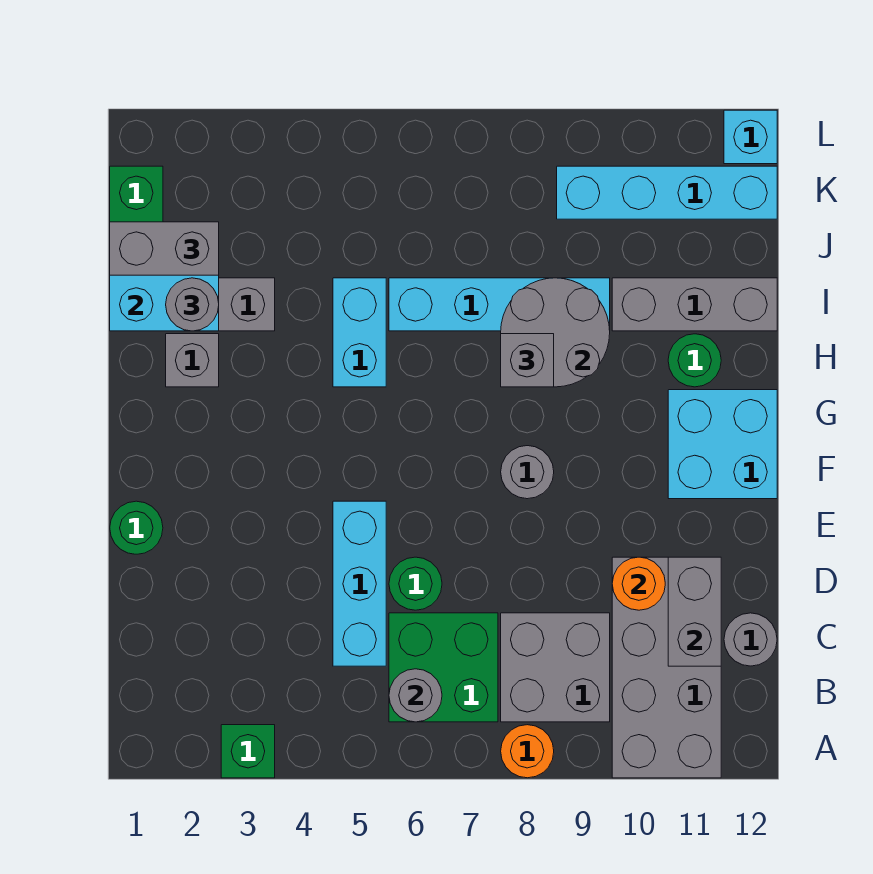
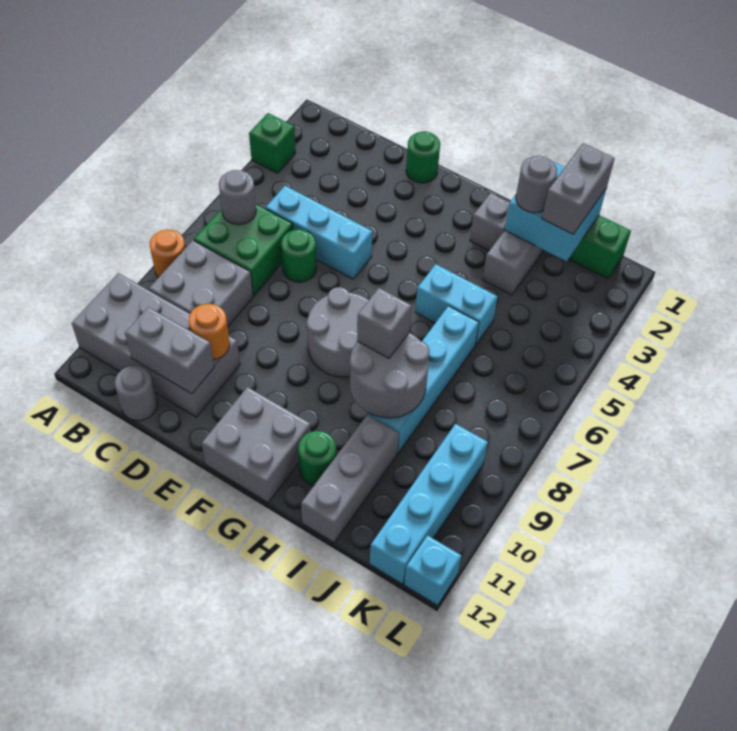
grey 1x1 round brick [501,446,554,499] -> grey 2x2 round brick [307,287,369,377]
cyan 2x2 brick [668,390,777,499] -> grey 2x2 brick [202,387,311,502]

